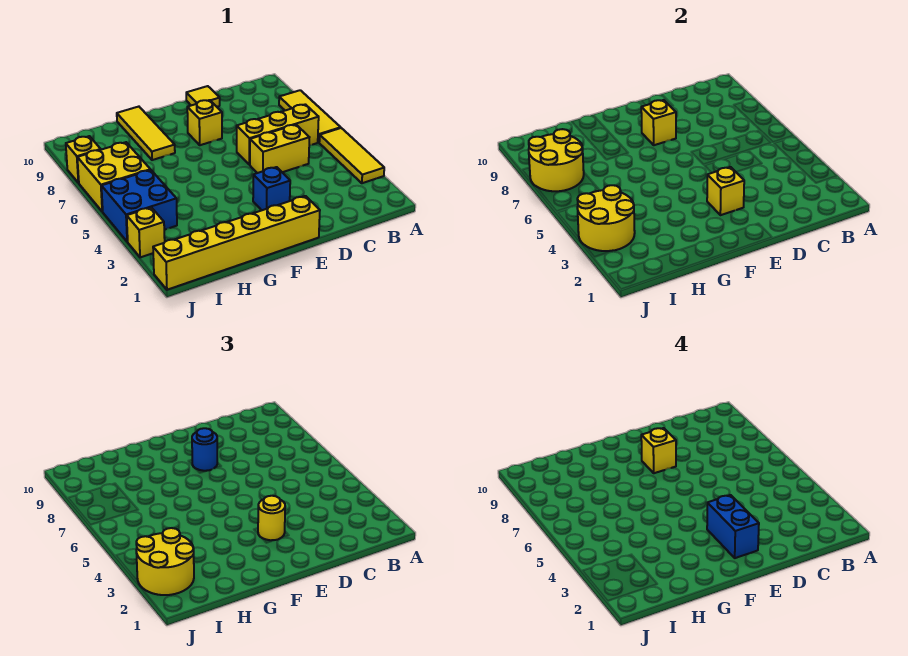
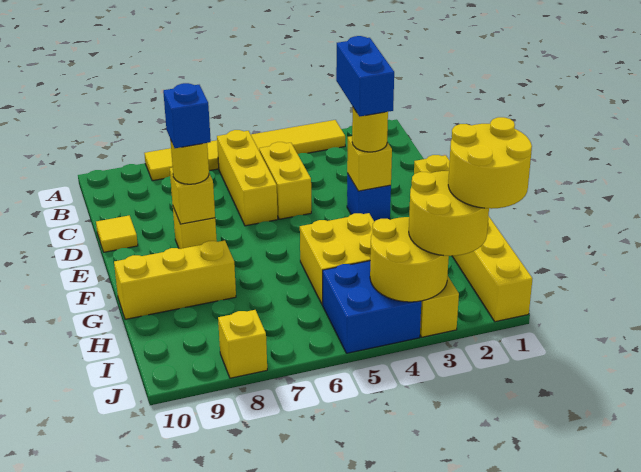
blue 1x2 brick [707,495,759,558] -> blue 1x2 brick turned to [336,36,394,117]
blue 1x1 round brick [192,428,217,471] -> yellow 1x1 round brick [170,139,209,184]
yellow 1x1 brick [641,428,676,473] -> blue 1x1 brick [163,83,211,148]
yellow 1x3 tile [117,107,175,160] -> yellow 1x3 brick [114,240,236,319]
yellow 2x2 brick [77,142,150,211] -> yellow 2x2 brick moved to [300,213,374,305]
yellow 2x2 round brick [529,129,584,191] -> yellow 2x2 round brick moved to [448,117,532,209]

